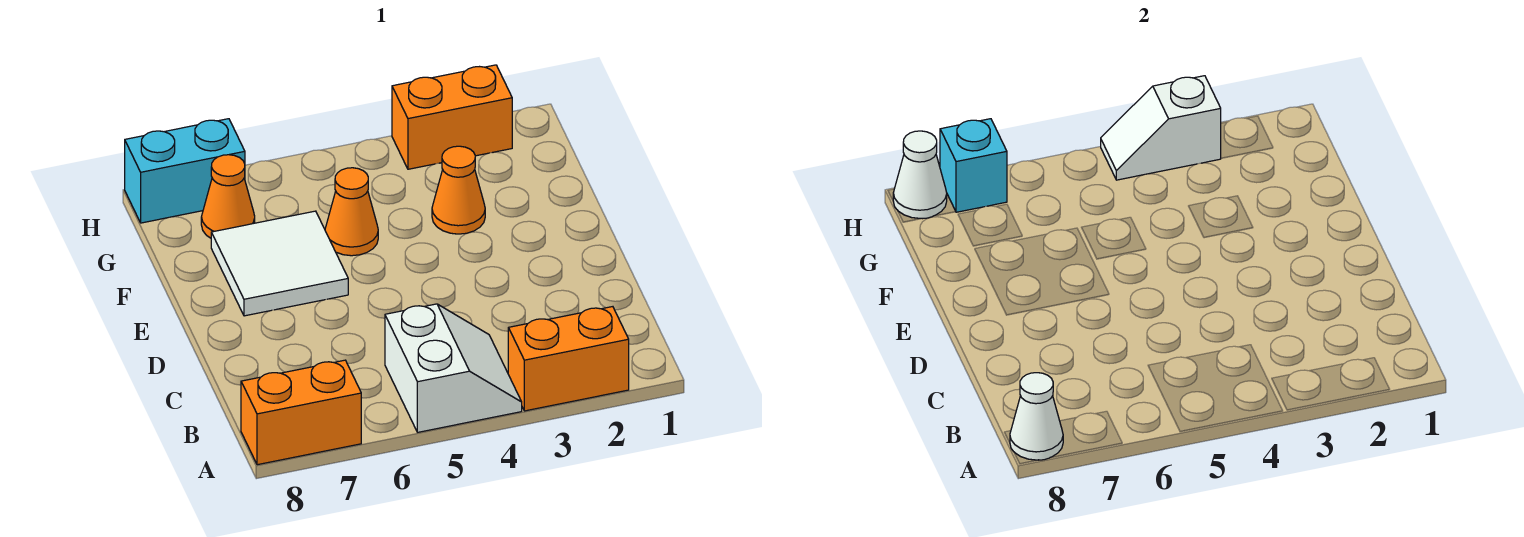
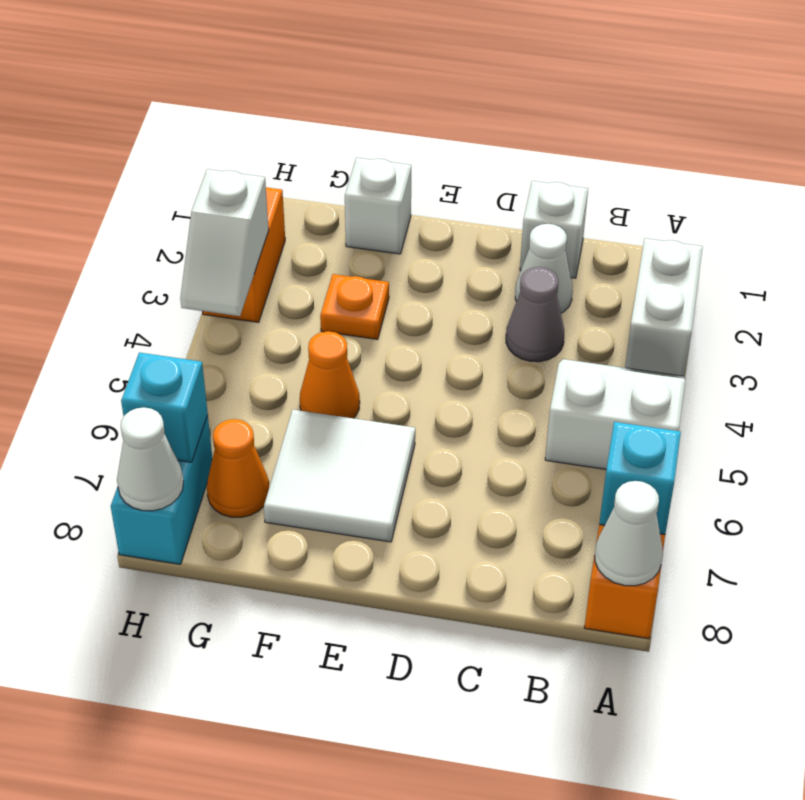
orange 1x2 brick [508,307,629,411] -> white 1x2 brick [625,238,703,376]
none -> cyan 1x1 brick [599,422,681,534]
none -> white 1x1 brick [520,181,588,278]
none -> white 1x1 cone [515,224,573,313]
none -> grey 1x1 cone [506,267,564,362]
none -> white 1x1 brick [345,158,411,254]
orange 1x1 cone [432,146,485,234] -> orange 1x1 plate [320,274,389,339]

